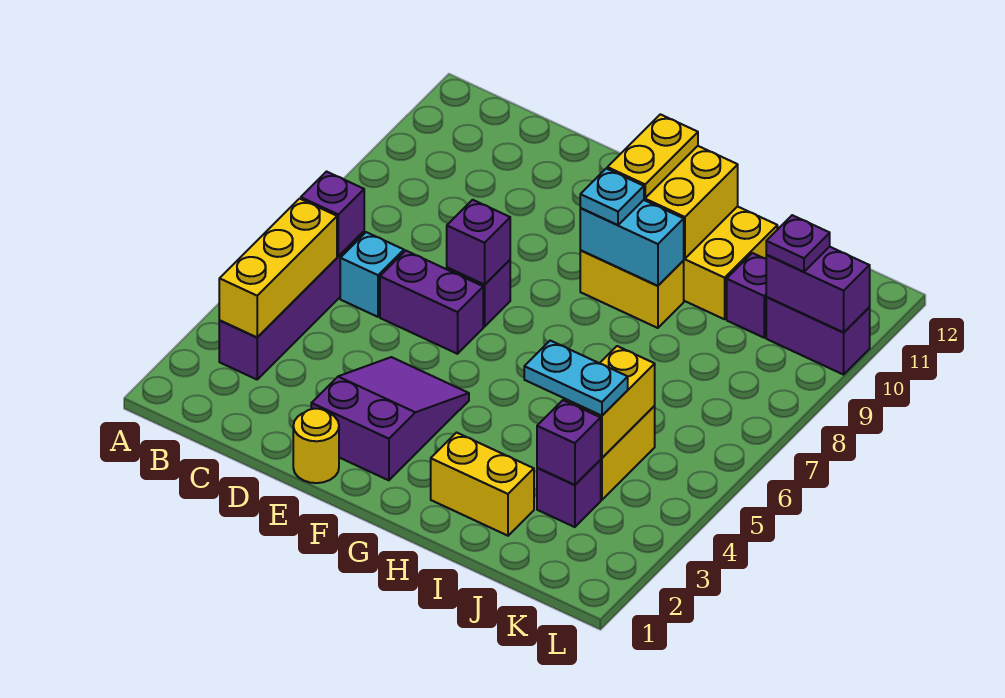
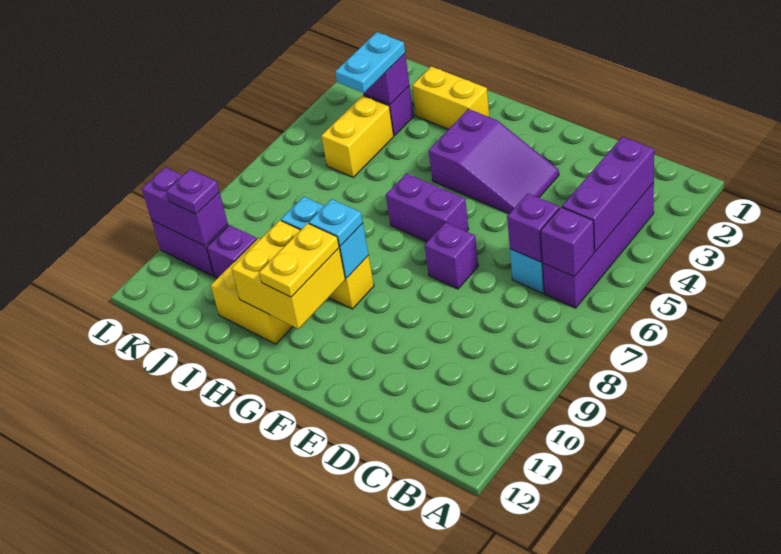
yellow 1x3 brick [219,199,337,337] -> purple 1x3 brick [562,137,654,252]
purple 1x2 brick [380,251,483,354] -> purple 1x2 brick moved to [386,173,469,242]
yellow 1x1 round brick [293,409,339,483] -> none
purple 2x3 slope [311,357,469,480] -> purple 2x3 slope turned to [429,109,559,214]
purple 1x1 brick [447,200,510,285] -> purple 1x1 brick moved to [507,193,559,262]
cyan 1x2 plate [524,341,628,416] -> cyan 1x2 plate turned to [335,32,405,93]
yellow 1x2 brick [564,346,655,458] -> none

